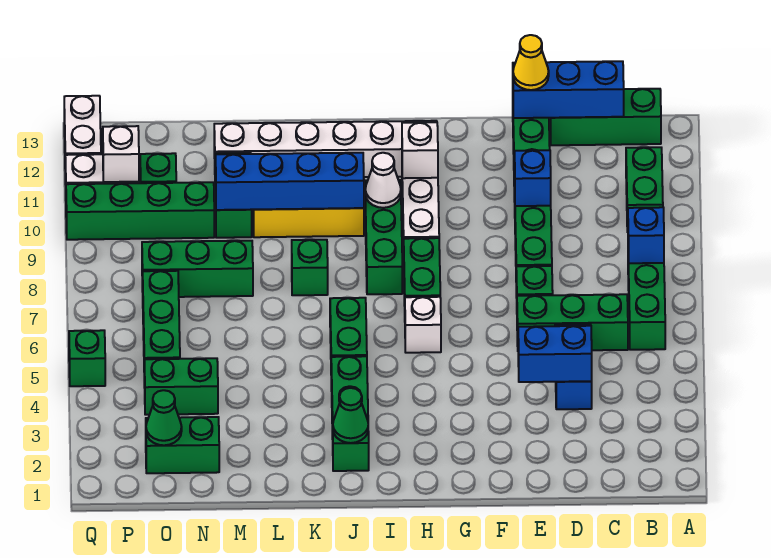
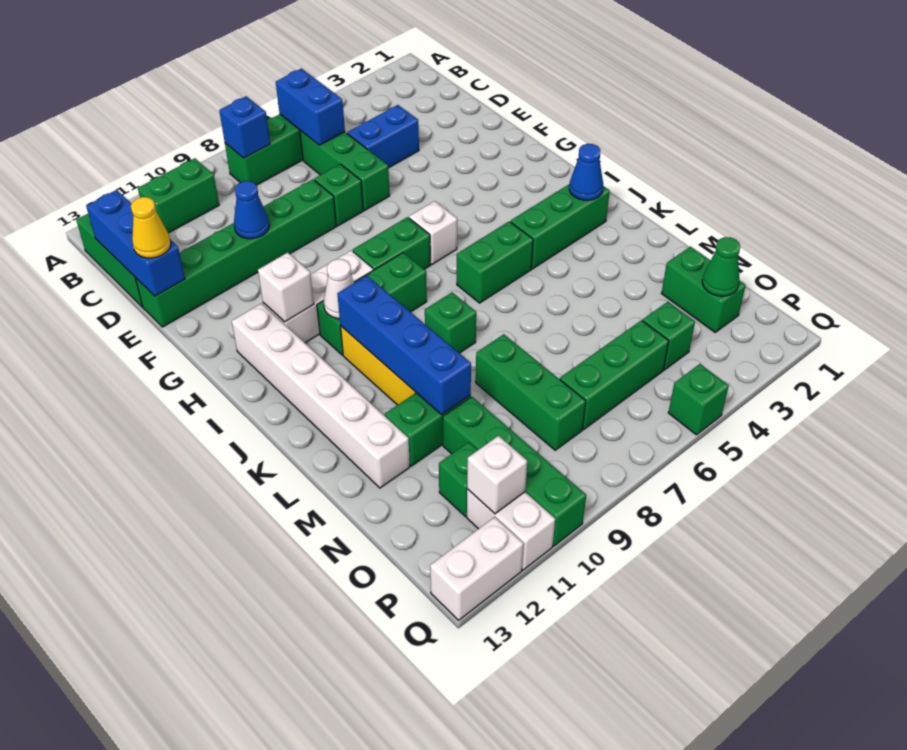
blue 1x2 brick [518,326,592,382] -> blue 1x2 brick moved to [276,69,345,145]
blue 1x1 brick [515,150,551,206] -> blue 1x1 cone [234,181,269,239]
green 1x1 cone [333,388,368,443] -> blue 1x1 cone [569,144,603,200]
green 1x2 brick [144,358,218,415] -> green 1x1 brick [643,302,695,370]

